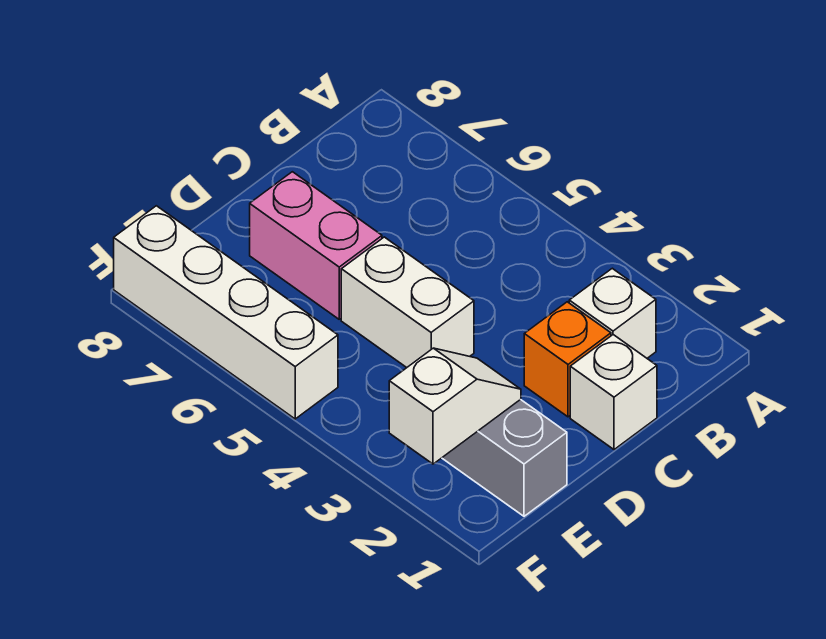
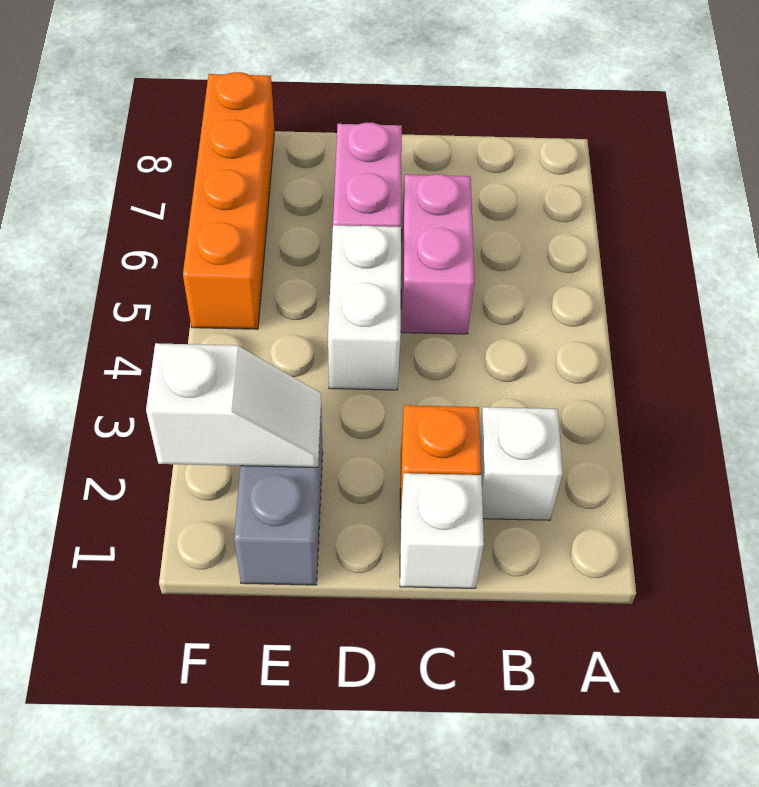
none -> pink 1x2 brick [401,174,474,334]
white 1x4 brick [114,206,338,419] -> orange 1x4 brick [183,72,274,329]

